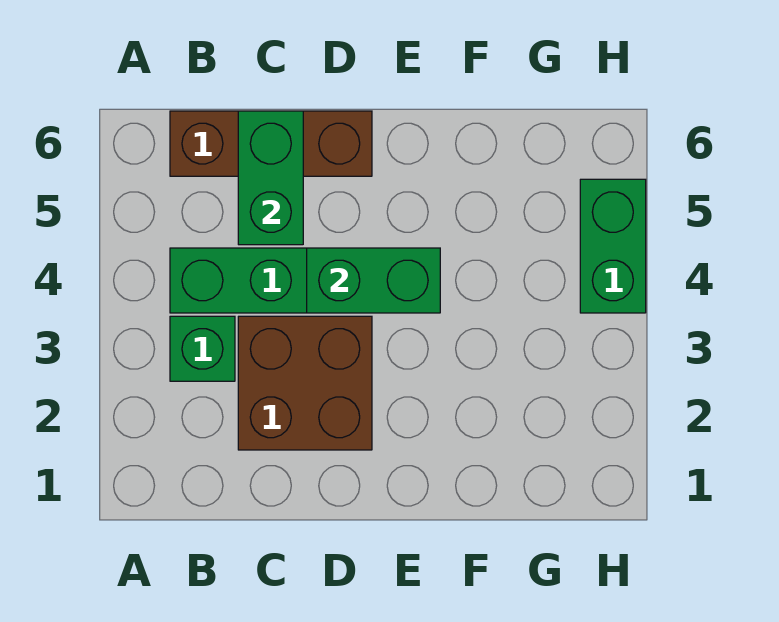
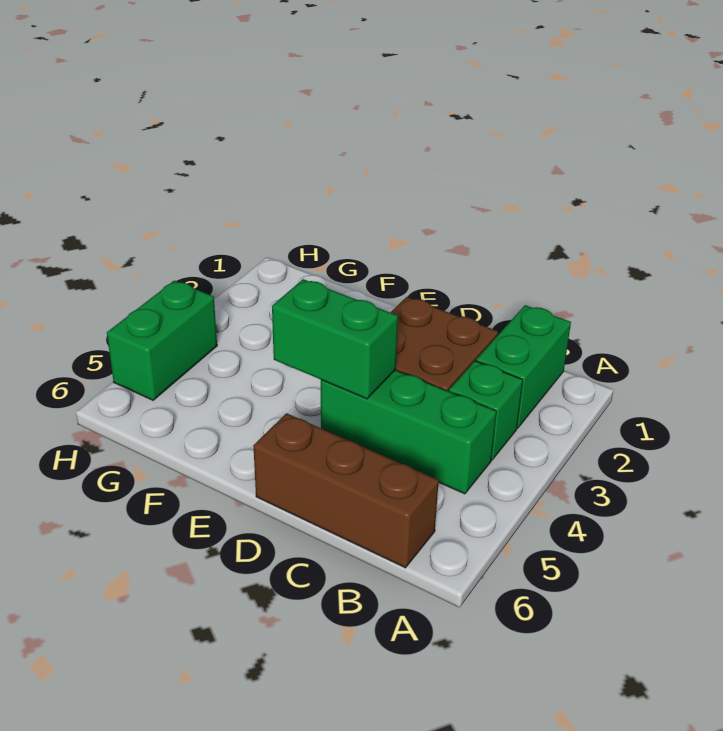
green 1x2 brick [238,111,303,245] -> green 1x2 brick moved to [476,305,571,428]

